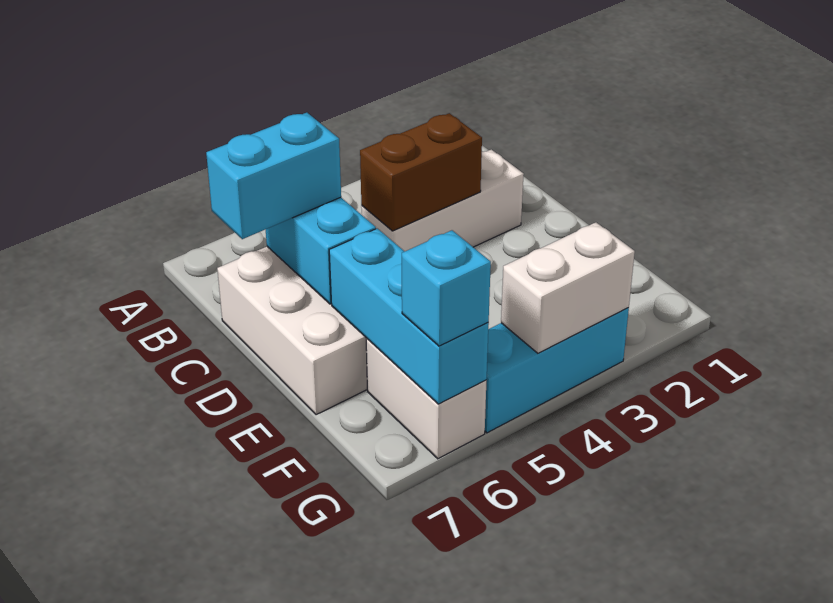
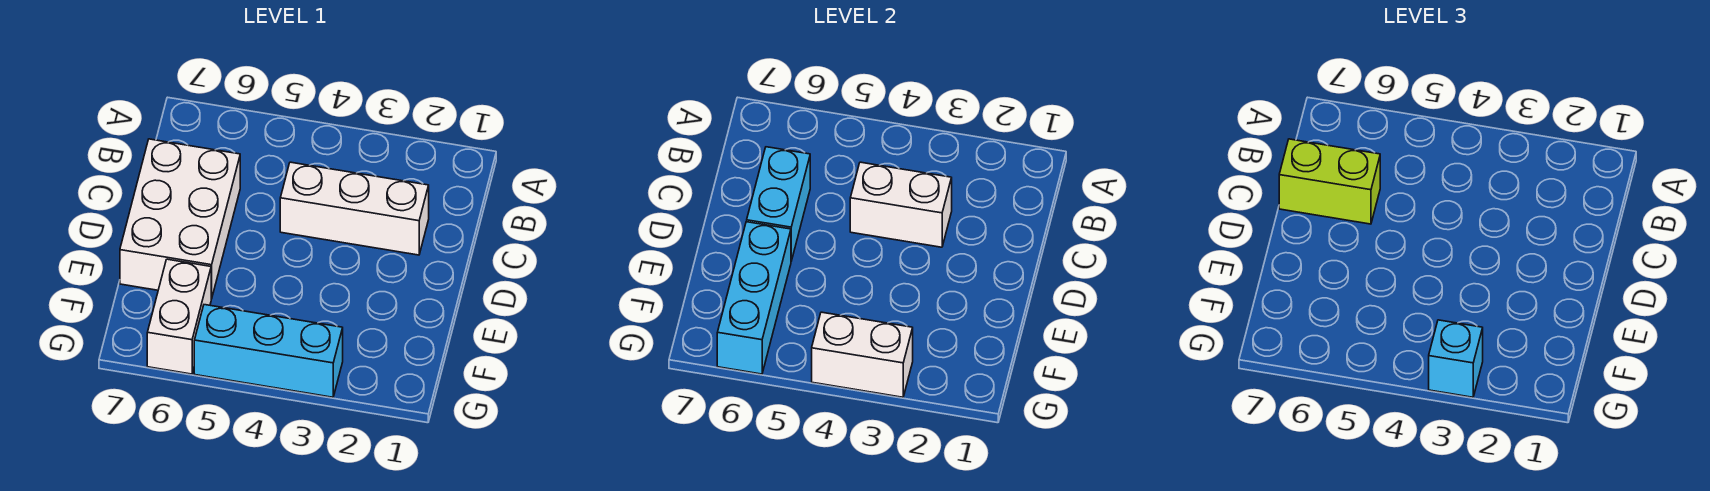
brown 1x2 brick [360,113,482,231] -> white 1x2 brick [850,162,952,247]
cyan 1x2 brick [206,112,341,239] -> lime 1x2 brick [1279,139,1380,224]
cyan 1x1 brick [402,230,491,346] -> cyan 1x1 brick moved to [1429,320,1483,397]

